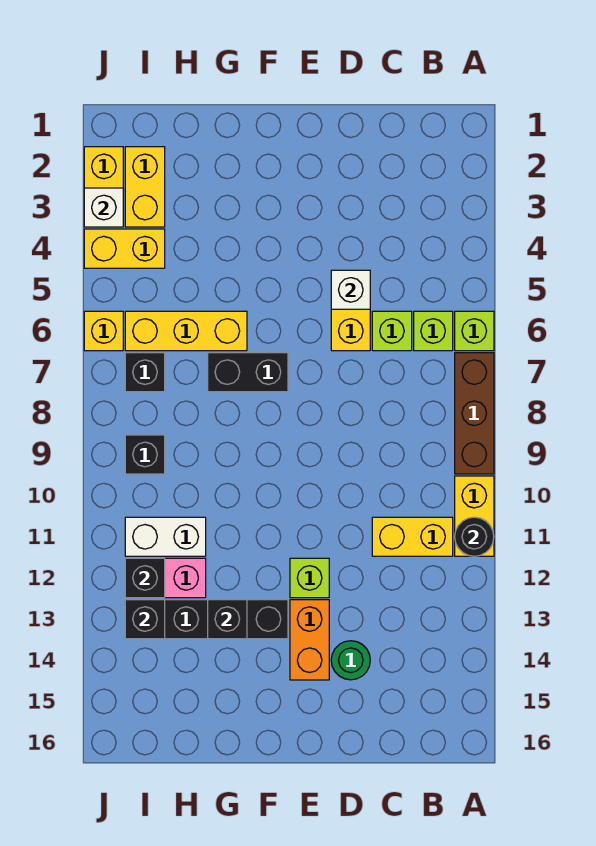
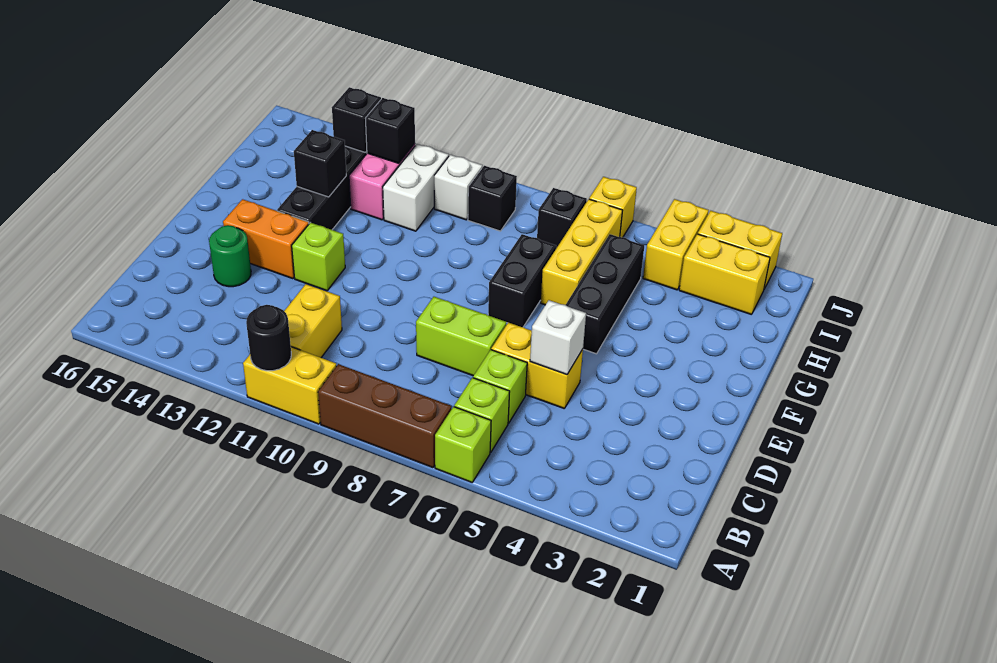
none -> lime 1x2 brick [416,297,506,376]
none -> black 1x3 brick [566,234,644,354]
white 1x1 brick [84,188,123,227] -> white 1x1 brick moved to [434,155,483,220]

